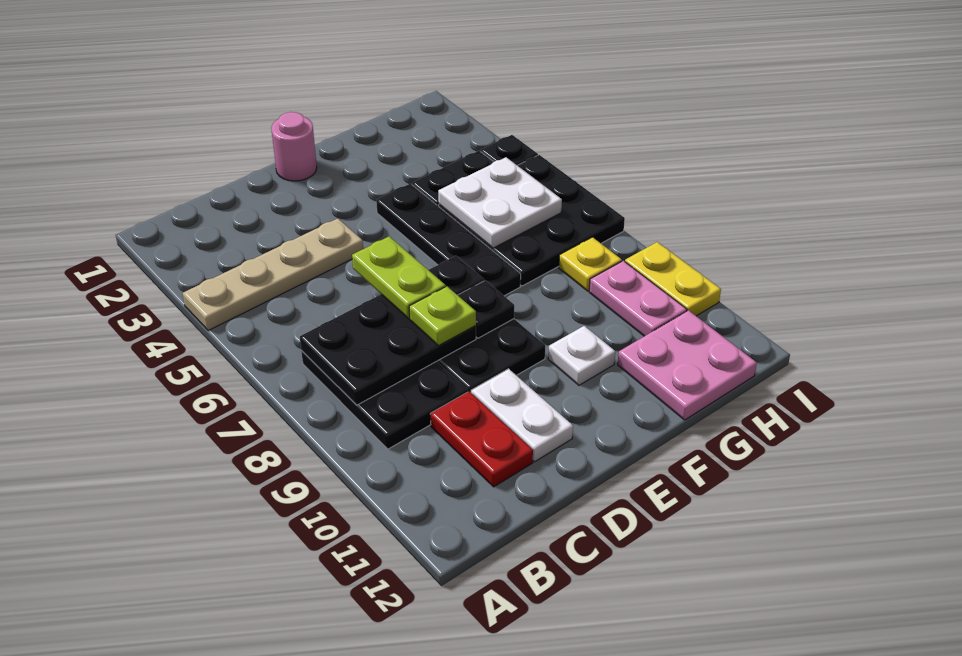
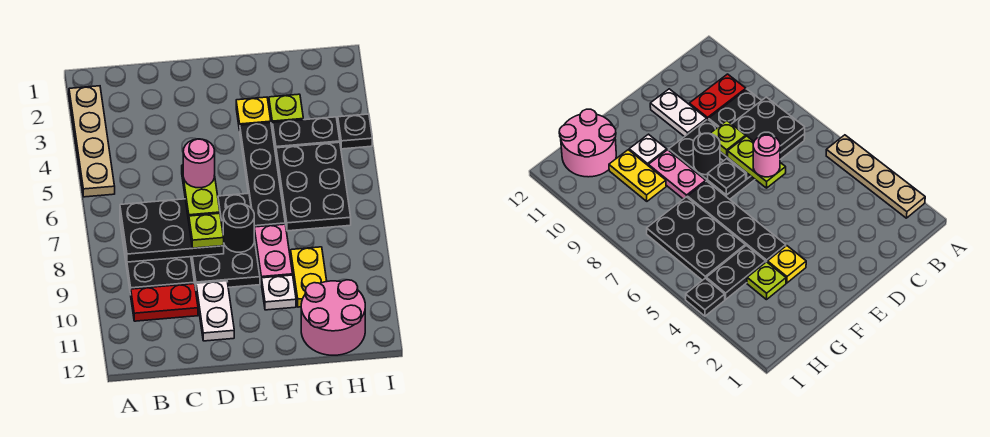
tan 1x4 plate [183,218,363,331] -> tan 1x4 plate turned to [69,86,115,197]
red 1x2 plate [431,391,533,487] -> red 1x2 plate turned to [131,284,198,321]
pink 1x1 round brick [271,112,317,181] -> pink 1x1 round brick moved to [183,139,215,188]
black 1x1 plate [458,280,514,338] -> black 1x1 round brick [223,204,254,252]
none -> lime 1x1 plate [269,94,303,129]
black 3x3 plate [439,155,625,286] -> black 2x3 plate [276,142,351,231]
white 2x2 plate [438,157,562,248] -> none
pink 2x2 plate [618,310,757,420] -> pink 2x2 round brick [301,280,365,355]
yellow 1x1 plate [559,237,622,291] -> yellow 1x1 plate moved to [236,97,271,131]
pink 1x2 plate [589,261,687,336] -> pink 1x2 plate moved to [254,224,293,284]
yellow 1x2 plate [625,242,721,316] -> yellow 1x2 plate moved to [291,247,327,307]

